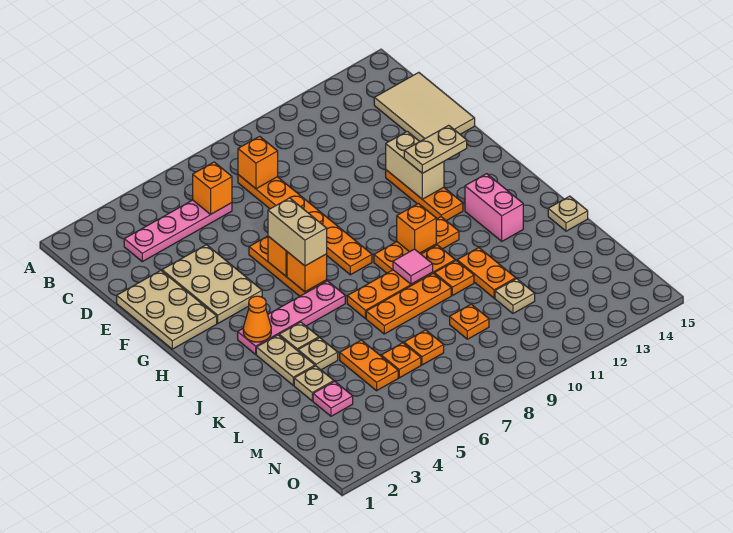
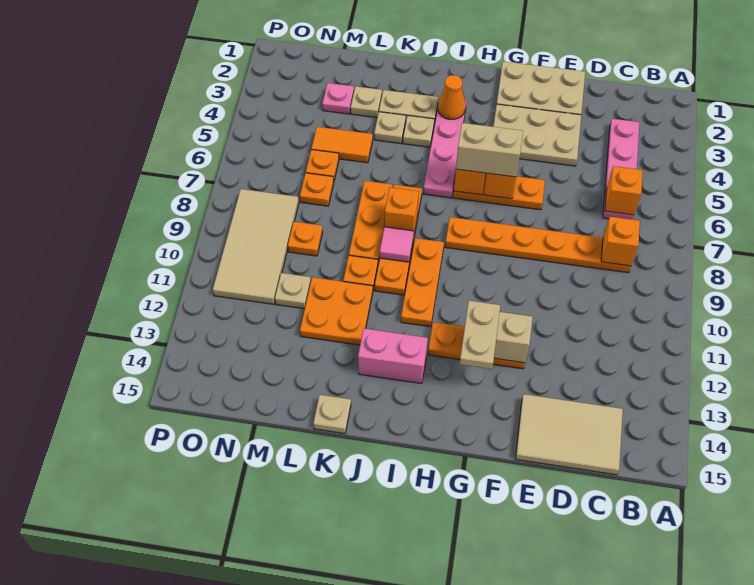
orange 1x1 brick [397,204,436,253] -> orange 1x1 brick moved to [385,187,419,232]
orange 1x2 plate [457,248,516,298] -> orange 2x2 plate [300,277,373,345]
orange 1x2 plate [340,340,398,391] -> orange 1x2 tile [311,127,373,163]
none -> tan 2x4 tile [213,189,299,304]

